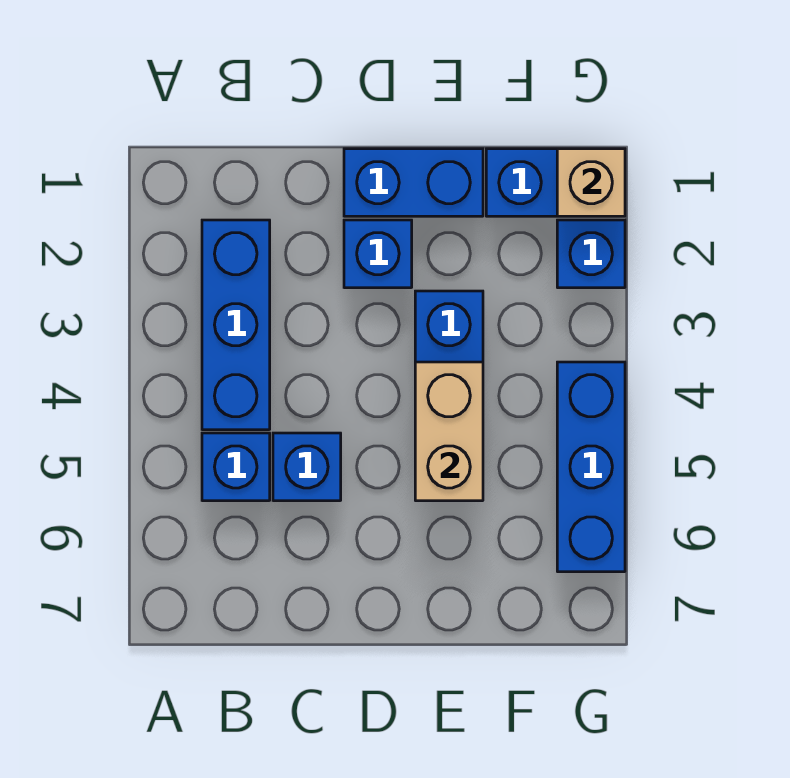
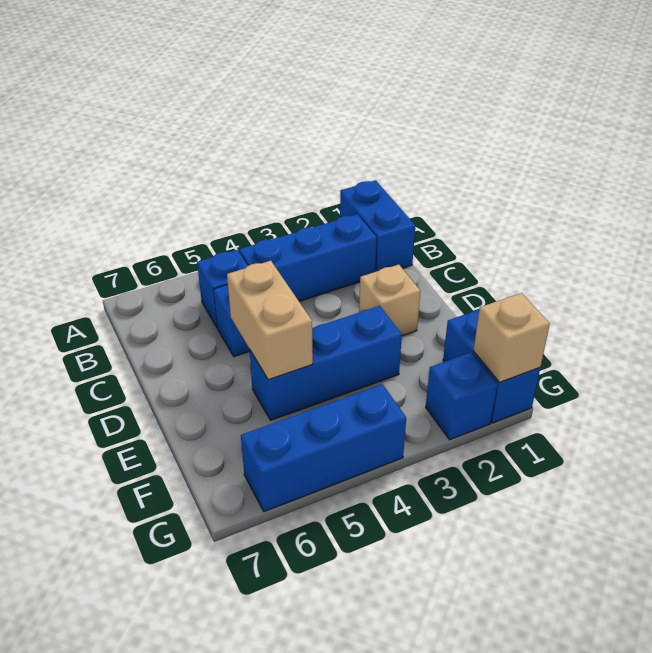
blue 1x2 brick [344,149,483,216] -> blue 1x2 brick moved to [340,180,415,272]
blue 1x1 brick [344,220,412,288] -> tan 1x1 brick [359,265,420,336]
tan 1x2 brick [415,362,483,501] -> tan 1x2 brick turned to [227,261,313,380]

